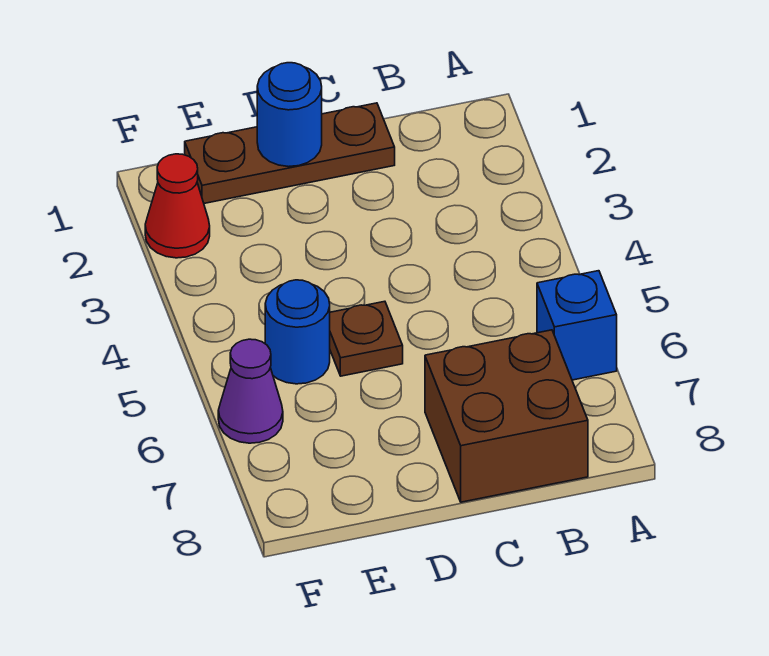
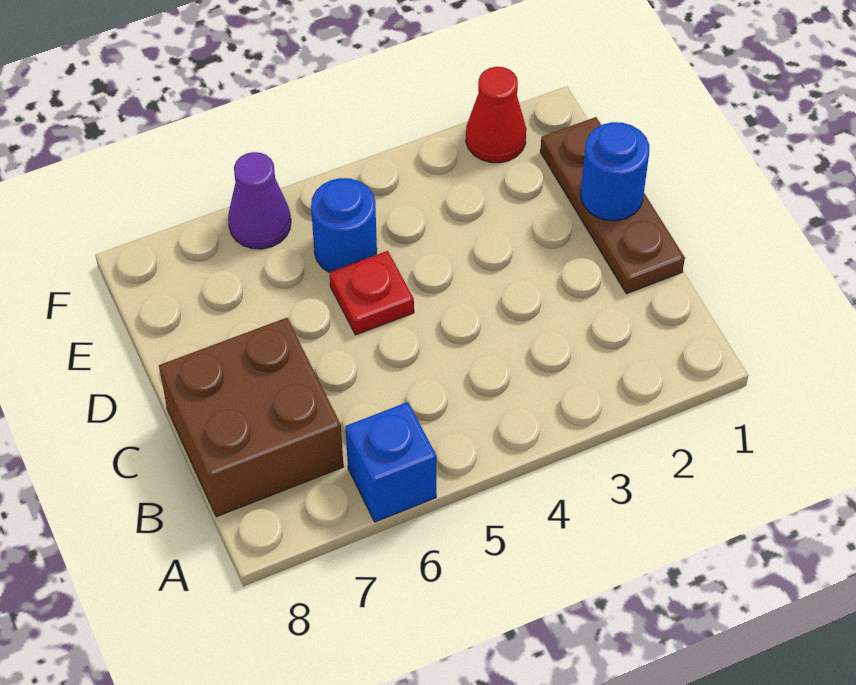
brown 1x1 plate [330,301,403,376] -> red 1x1 plate [329,251,414,335]

